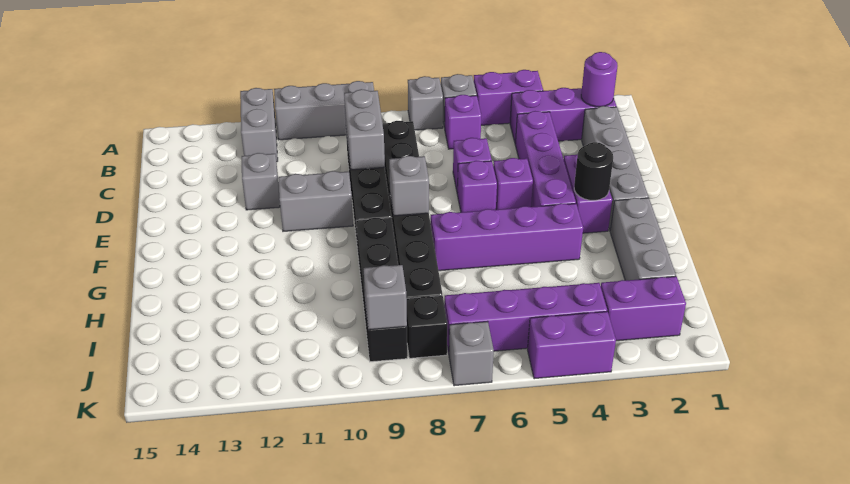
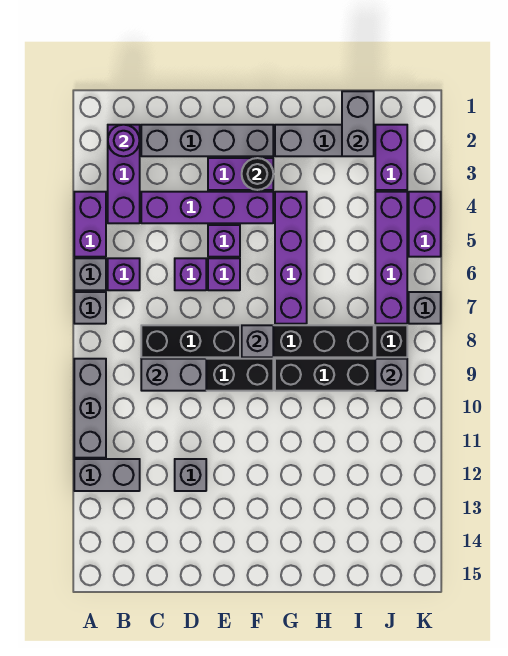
grey 1x2 brick [278,171,353,231] -> grey 1x2 brick moved to [342,91,374,156]

